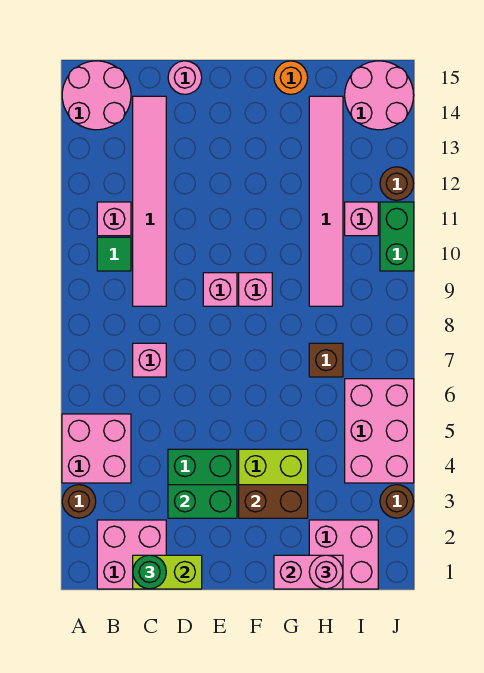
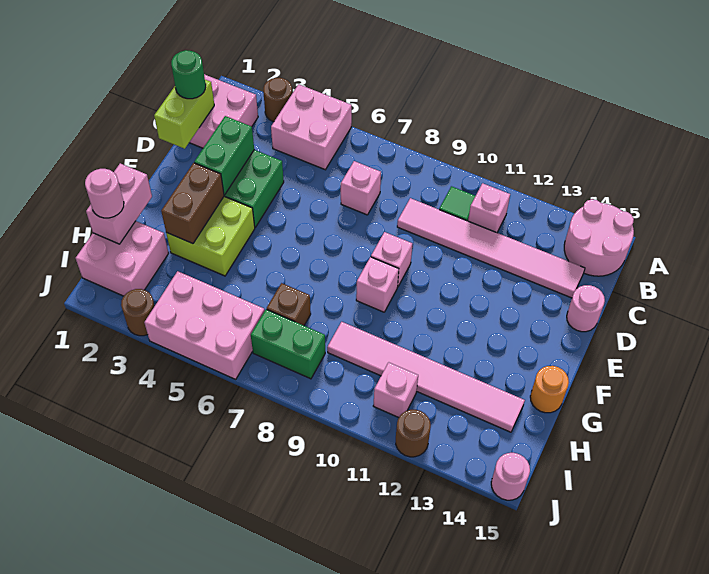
pink 2x2 round brick [345,61,414,130] -> pink 1x1 round brick [491,452,530,500]
green 1x2 brick [380,202,414,271] -> green 1x2 brick moved to [251,309,325,379]

